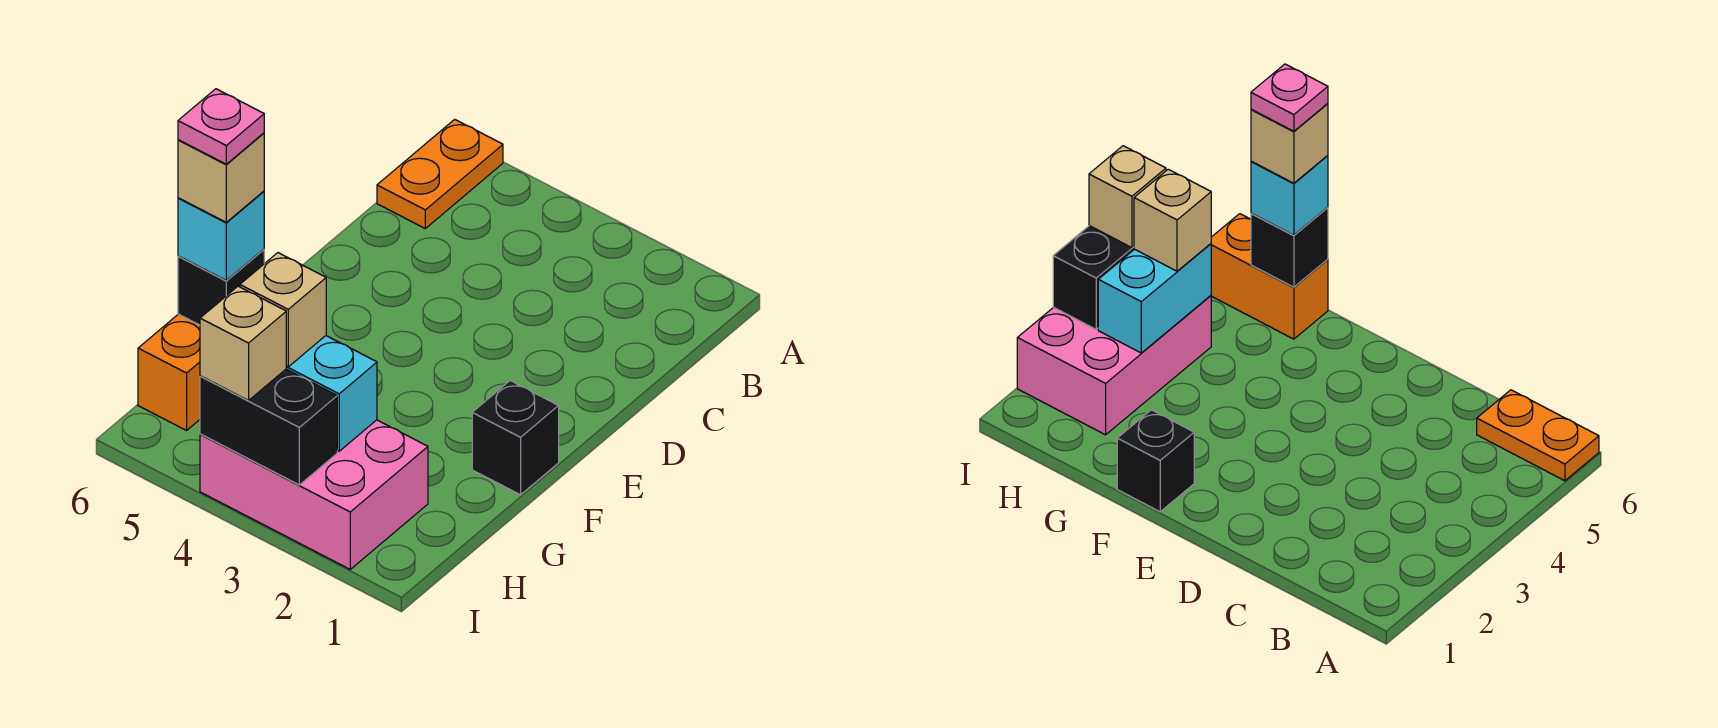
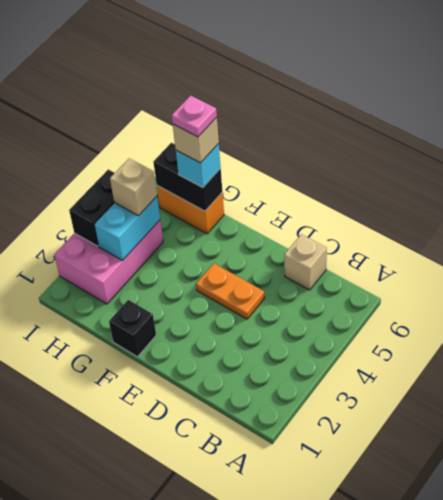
orange 1x2 plate [377,119,503,228] -> orange 1x2 plate moved to [196,264,265,319]
black 1x1 brick [178,249,264,325] -> black 1x2 brick [153,143,222,211]
tan 1x1 brick [200,286,286,401] -> tan 1x1 brick moved to [284,234,327,290]

